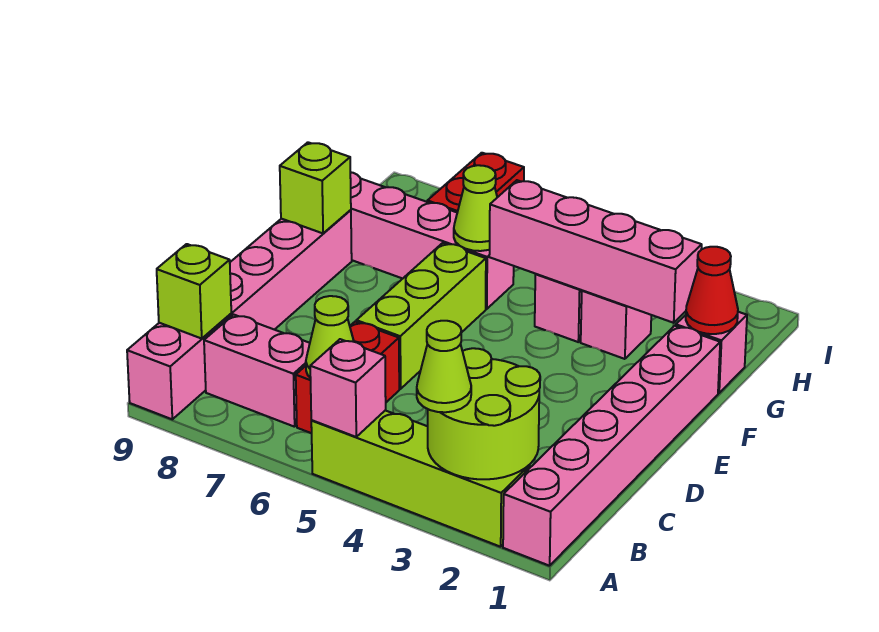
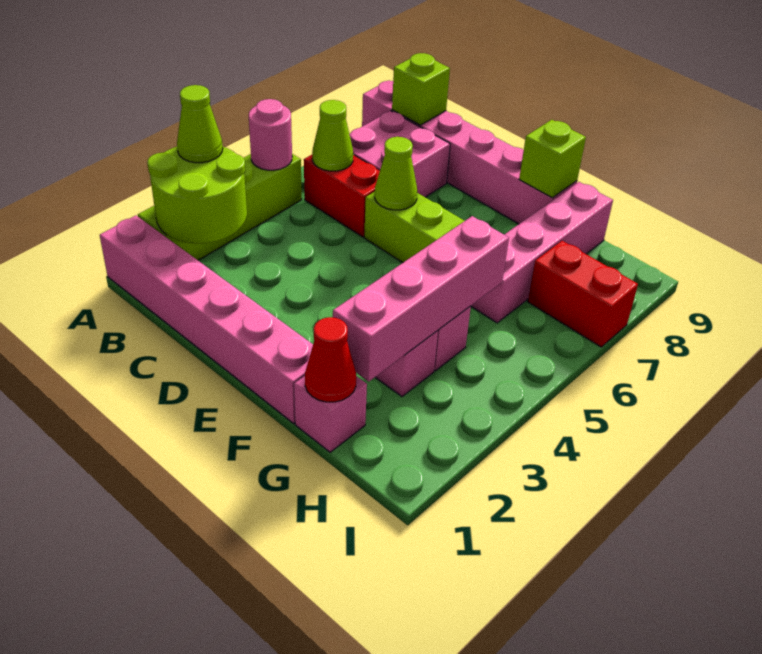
pink 1x1 brick [310,339,386,437] -> pink 1x1 round brick [249,99,292,170]
pink 1x2 brick [204,315,310,427] -> pink 2x2 brick [349,111,450,197]
lime 1x1 cone [454,165,497,251] -> lime 1x1 cone moved to [375,137,417,210]

